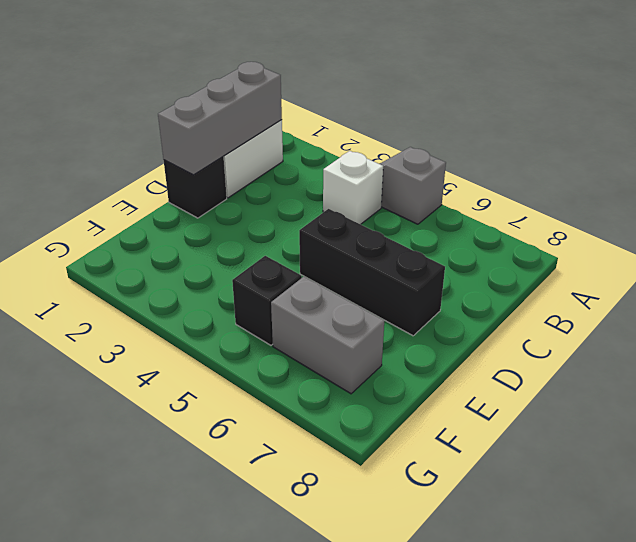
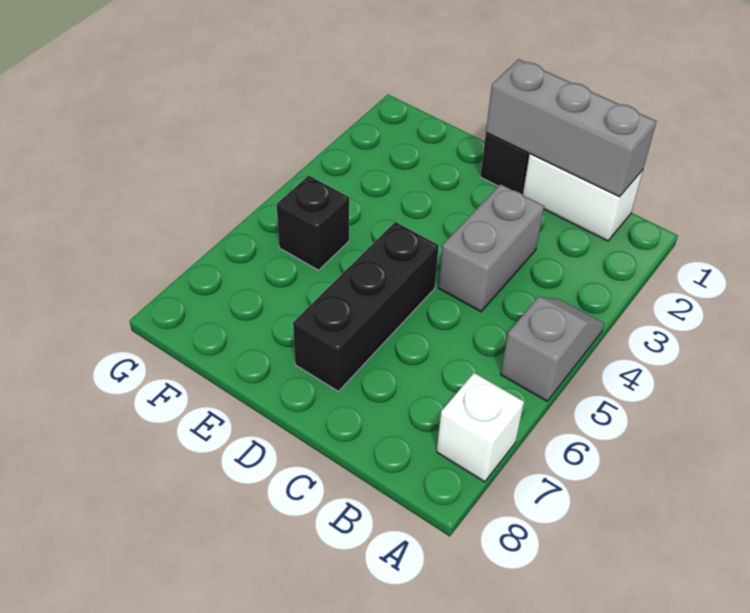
white 1x1 brick [323,151,383,224] -> white 1x1 brick moved to [437,373,524,482]
grey 1x2 brick [271,277,384,394] -> grey 1x2 brick moved to [438,184,544,312]

